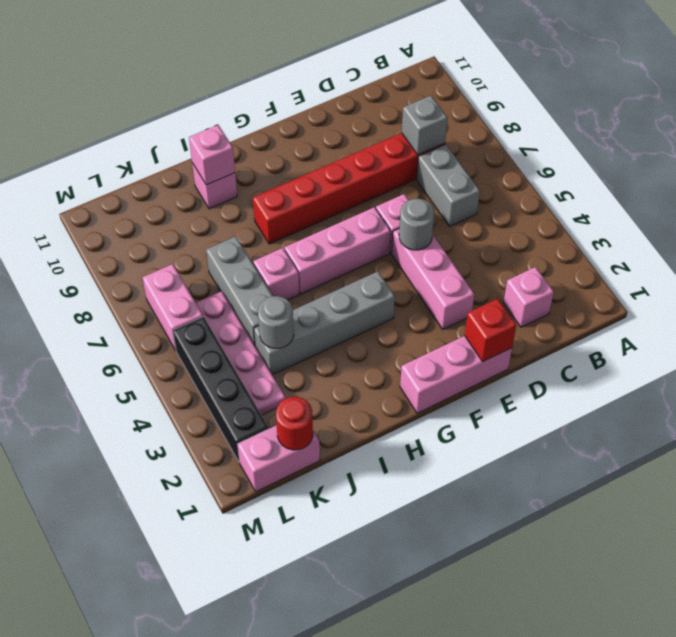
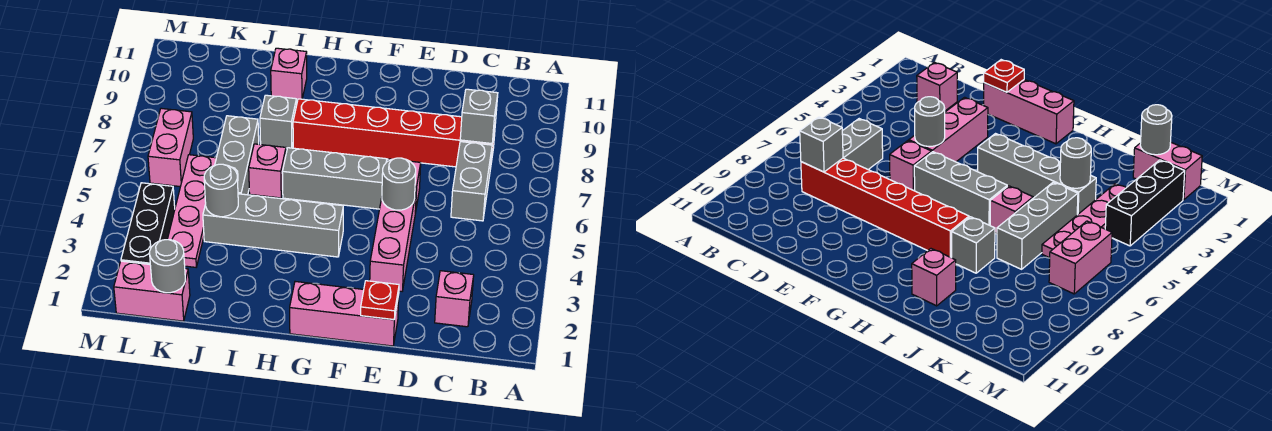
red 1x1 brick [465,299,516,361] -> red 1x1 plate [361,281,399,320]
pink 1x3 brick [284,207,391,294] -> grey 1x3 brick [282,148,387,209]
none -> grey 1x1 brick [260,95,297,148]
pink 1x1 brick [189,125,235,185] -> none
red 1x1 round brick [276,397,313,450] -> grey 1x1 round brick [150,240,185,293]
black 1x4 brick [173,317,269,462] -> black 1x3 brick [121,183,175,264]

